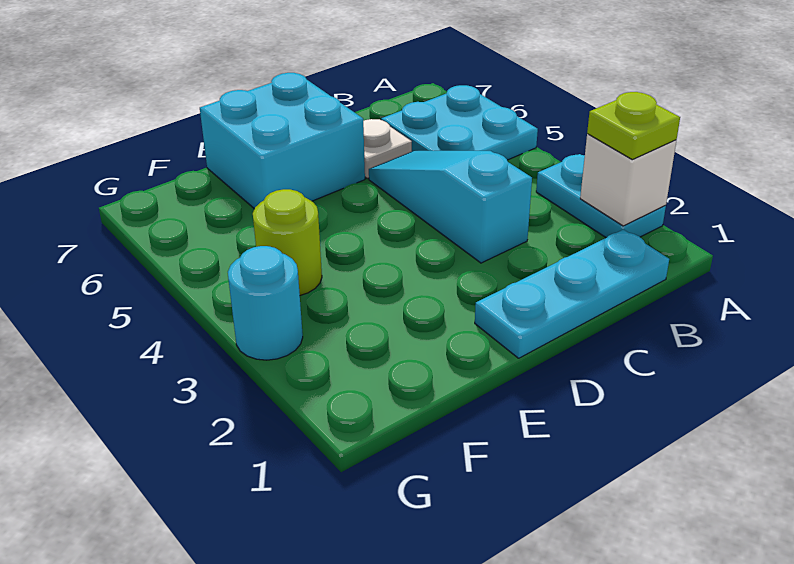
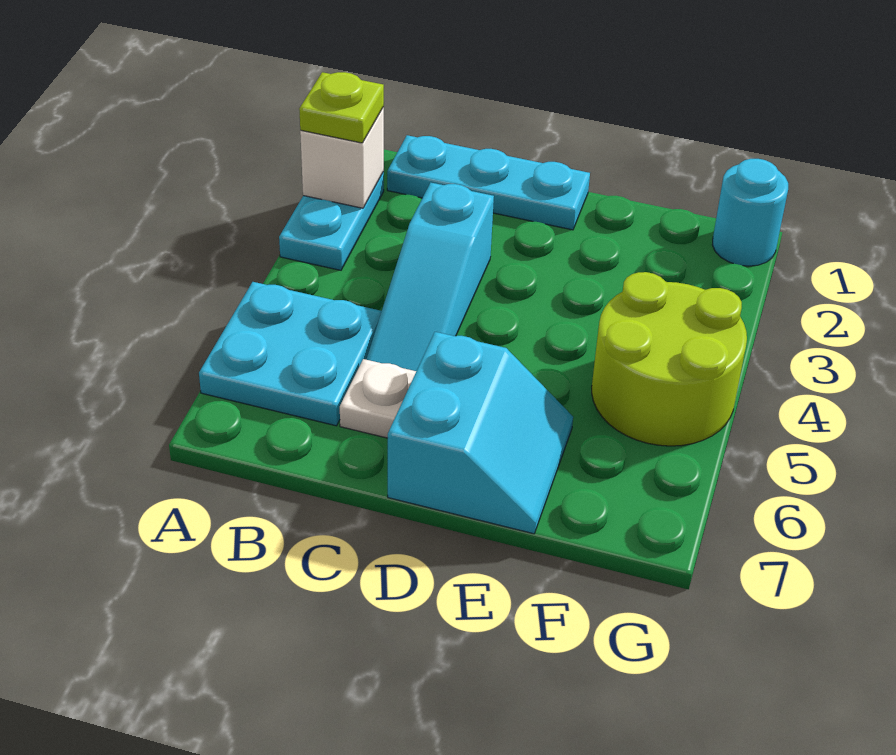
cyan 2x2 brick [200,73,365,209] -> cyan 2x2 slope [388,332,573,534]
lime 1x1 round brick [253,189,322,295] -> lime 2x2 round brick [592,272,747,446]
cyan 1x1 round brick [228,246,303,360] -> cyan 1x1 round brick moved to [712,159,788,266]

